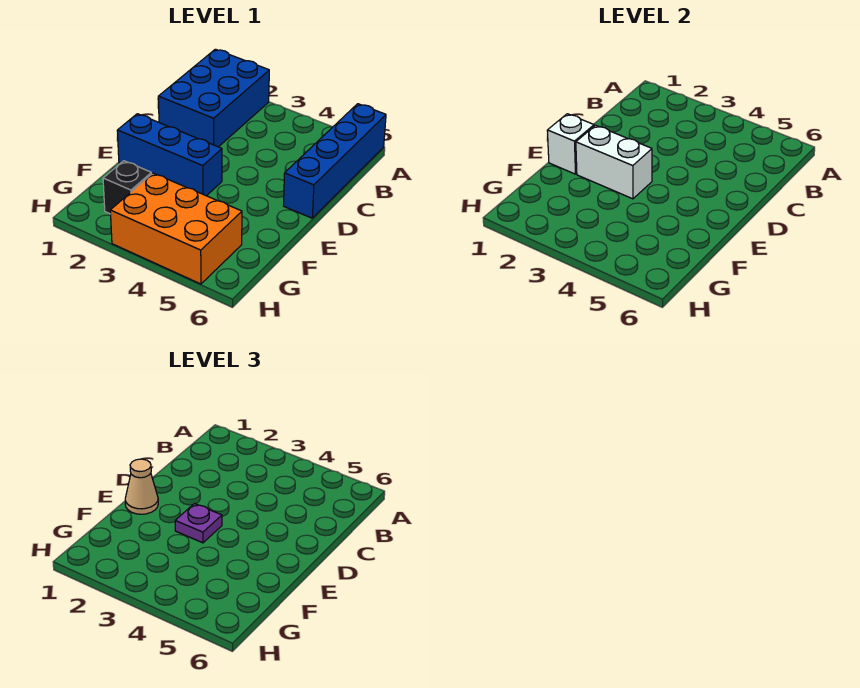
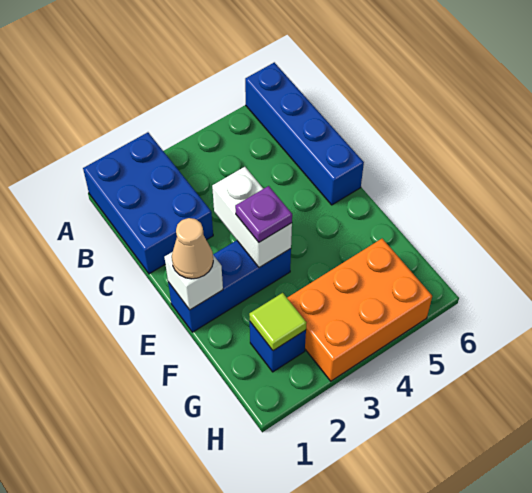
white 1x2 brick [576,125,652,199] -> white 1x2 brick turned to [212,167,292,268]
black 1x1 brick [103,161,152,214] -> blue 1x1 brick [250,322,306,372]
none -> lime 1x1 tile [249,293,306,351]

